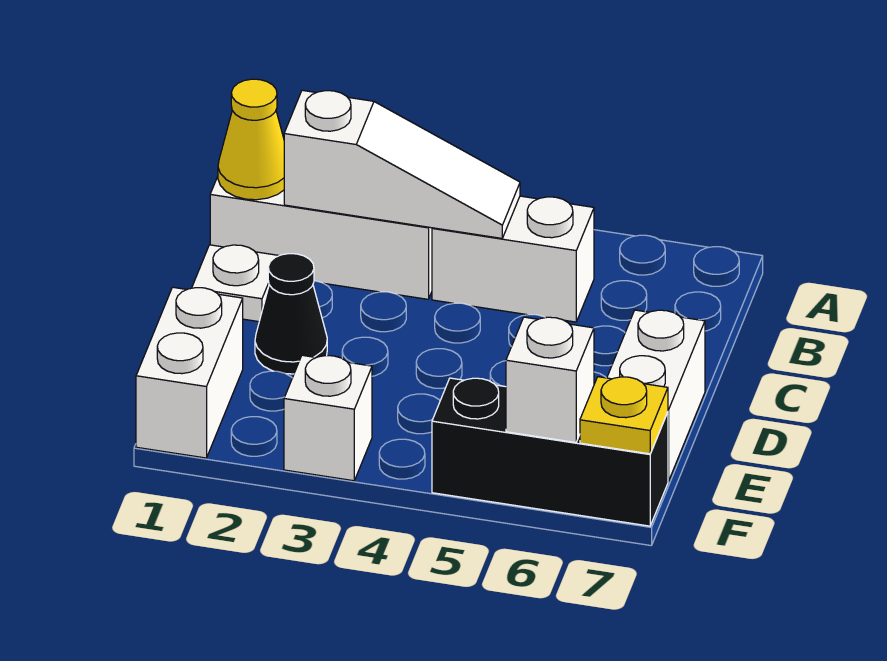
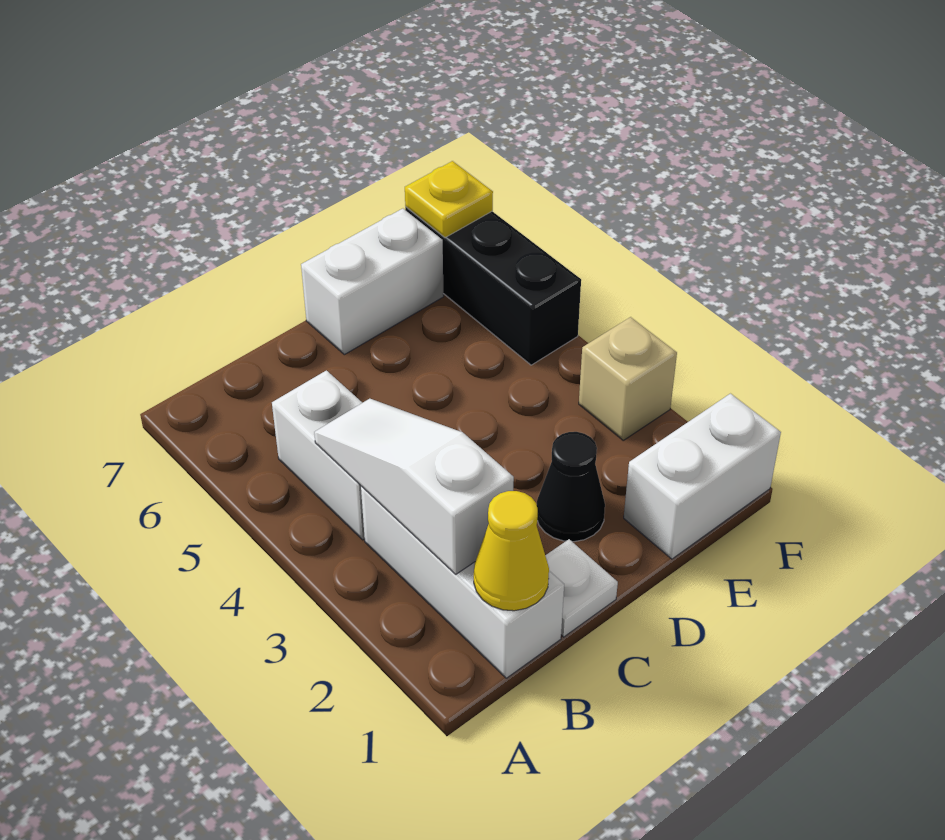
white 1x1 brick [284,355,372,481] -> tan 1x1 brick [579,317,677,440]
white 1x1 brick [506,317,594,442] -> none

